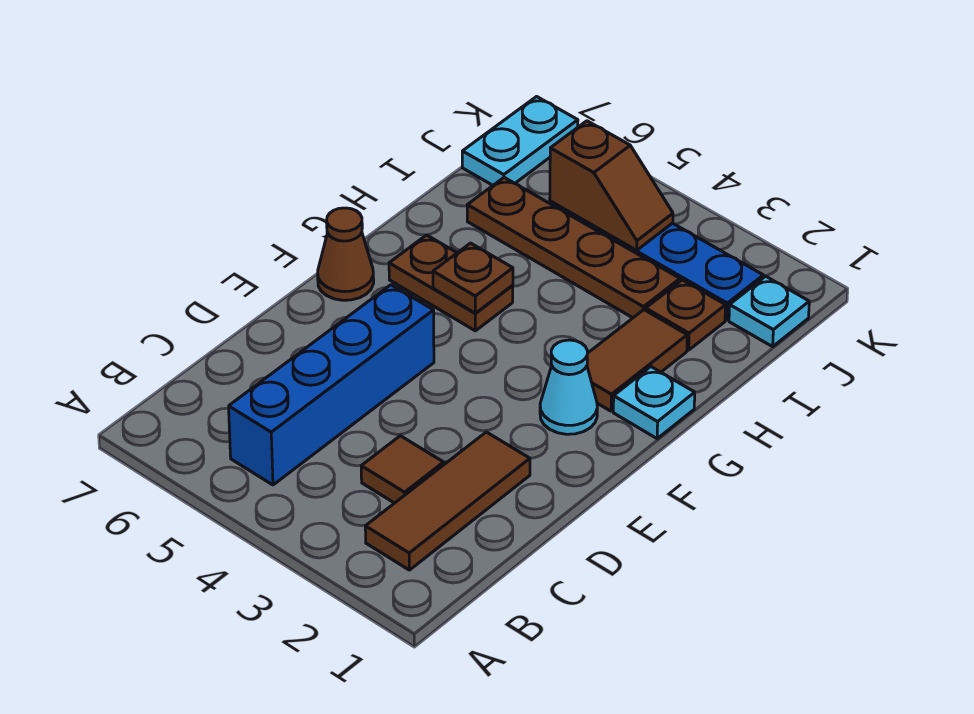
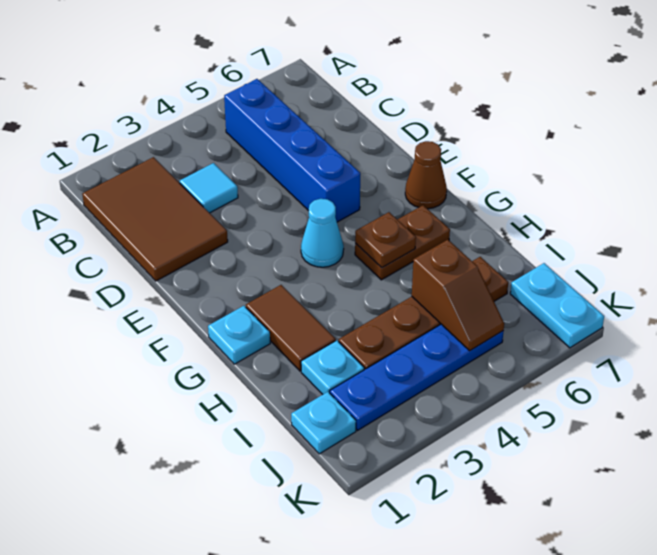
brown 1x3 tile [365,432,530,570] -> brown 2x3 tile [82,157,228,281]
brown 1x1 tile [361,436,444,503] -> cyan 1x1 tile [180,163,238,213]
cyan 1x1 cone [540,340,597,434] -> cyan 1x1 cone moved to [301,199,344,267]
brown 1x1 plate [646,280,726,350] -> cyan 1x1 plate [301,340,364,394]
brown 1x2 slope [550,121,673,250] -> brown 1x2 slope turned to [412,240,504,351]

